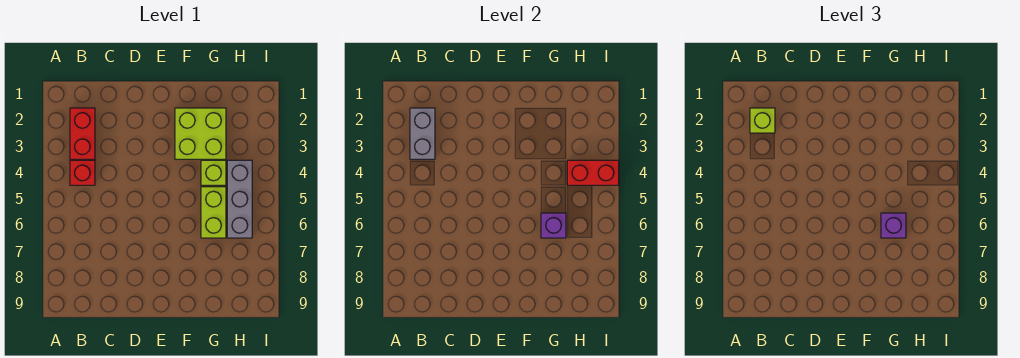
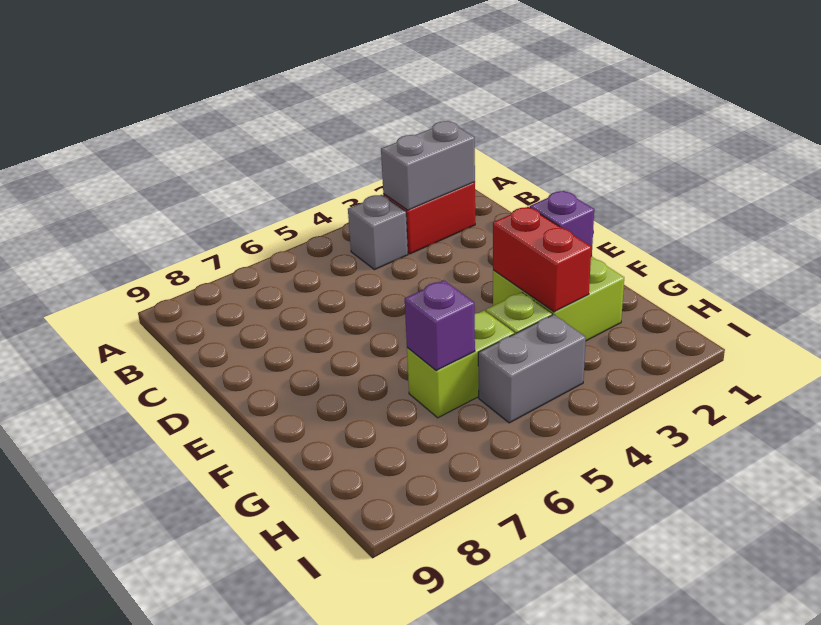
lime 1x1 brick [750,108,775,133] -> none
red 1x1 brick [70,160,95,185] -> grey 1x1 brick [348,195,408,270]
purple 1x1 brick [881,213,906,238] -> purple 1x1 brick moved to [530,191,594,256]
grey 1x3 brick [227,160,252,238] -> grey 1x2 brick [478,315,586,423]
red 1x2 brick [567,160,619,185] -> red 1x2 brick moved to [493,207,591,312]

